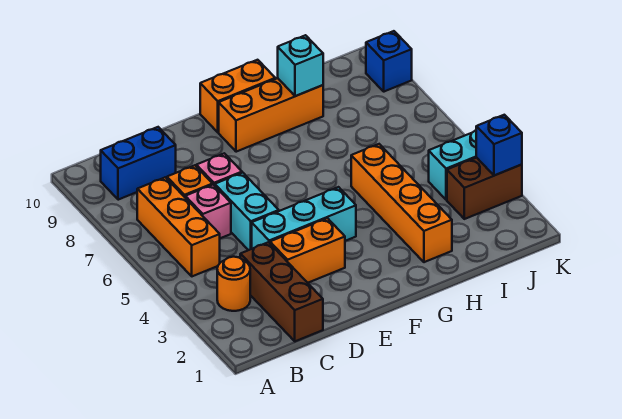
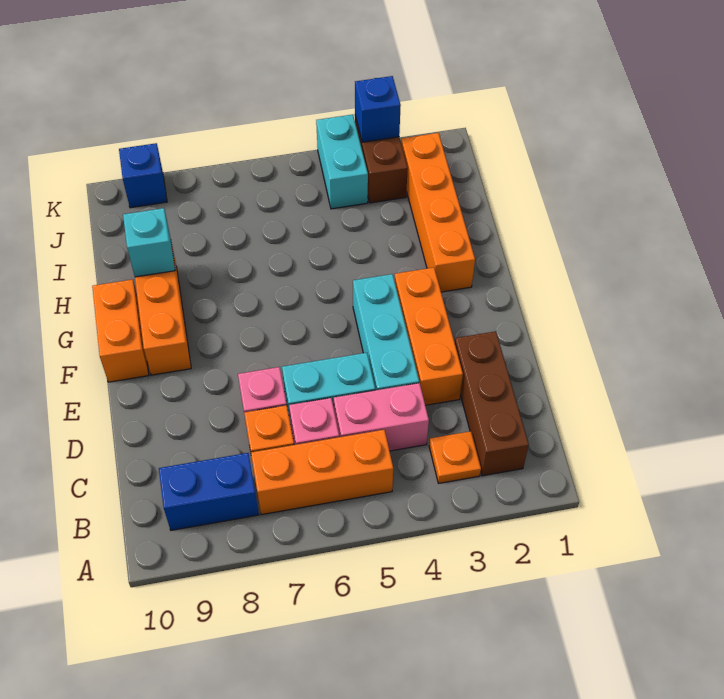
orange 1x1 round brick [217,257,250,311] -> orange 1x1 plate [429,431,481,483]
blue 1x2 brick [101,127,176,200] -> blue 1x2 brick turned to [159,453,259,530]
brown 1x3 brick [240,242,323,341] -> brown 1x3 brick turned to [455,331,529,476]
none -> pink 1x2 brick [334,383,429,451]
orange 1x2 brick [270,218,345,283] -> orange 1x3 brick [394,267,463,405]
orange 1x4 brick [351,144,452,262] -> orange 1x4 brick turned to [401,133,475,292]

